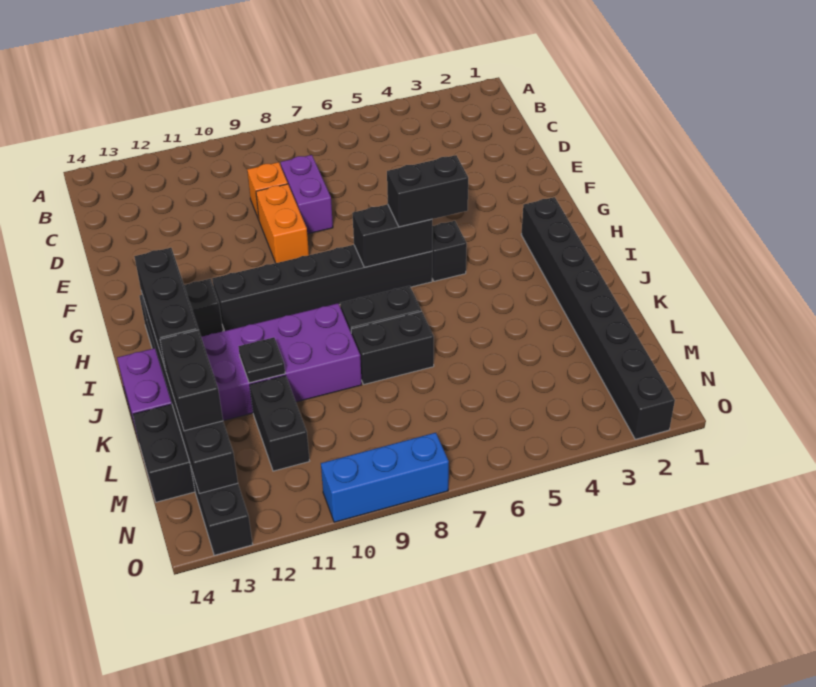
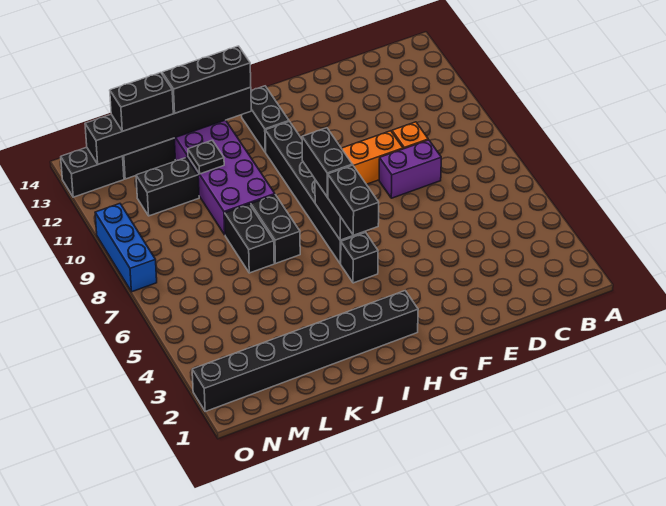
none -> black 1x2 brick [302,128,352,197]

